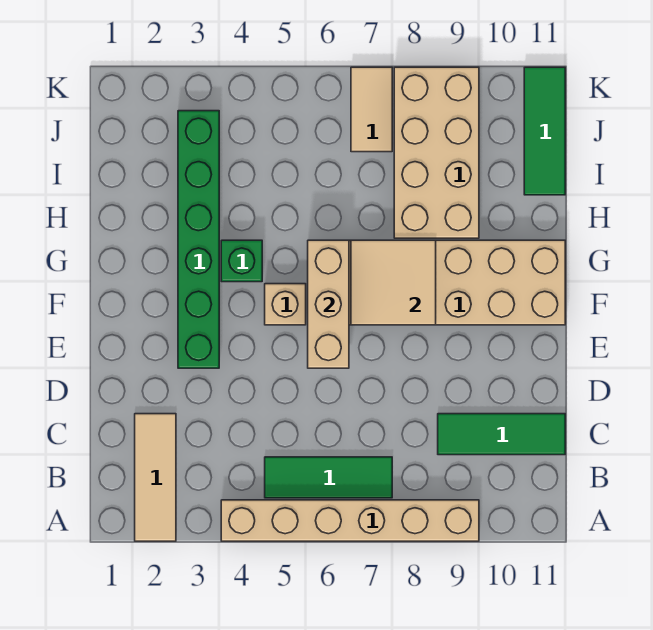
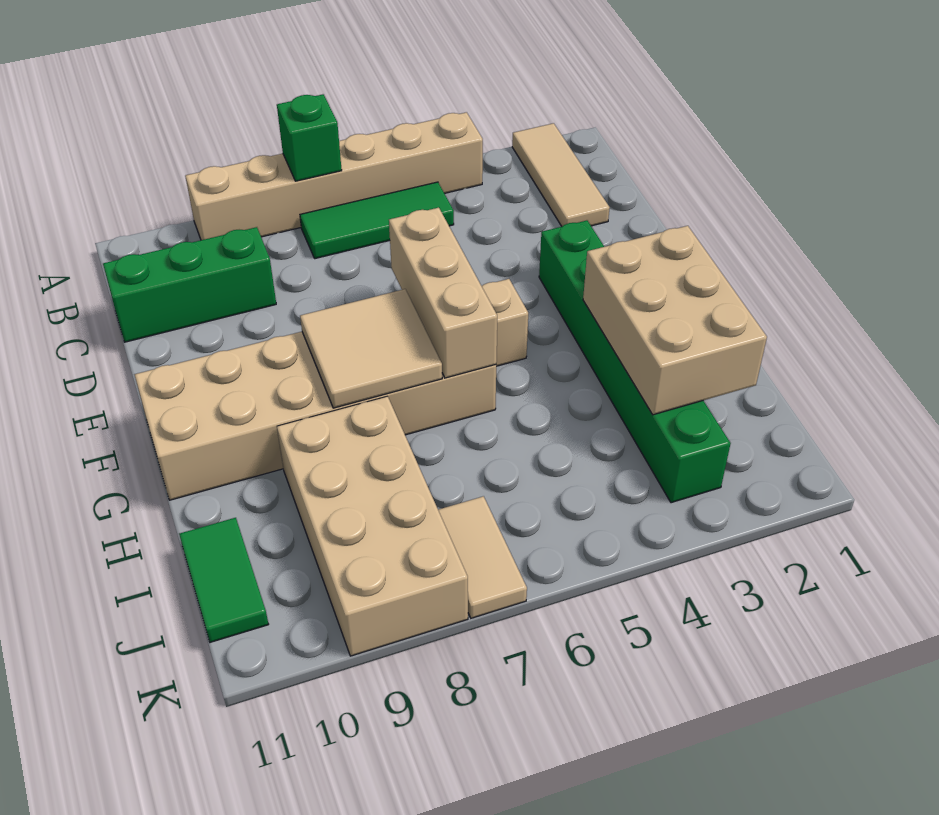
green 1x3 tile [438,414,565,455] -> green 1x3 brick [103,227,276,342]
none -> tan 2x3 brick [583,226,767,415]
green 1x1 brick [221,240,262,282] -> green 1x1 brick moved to [277,94,342,181]
green 1x3 tile [524,67,565,195] -> green 1x2 tile [179,518,269,642]

